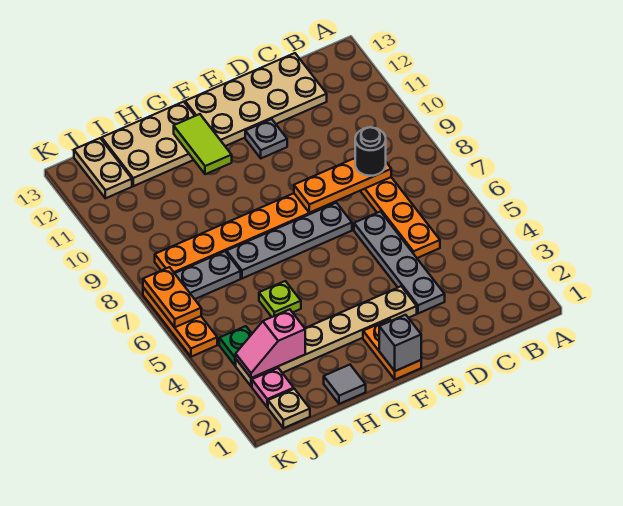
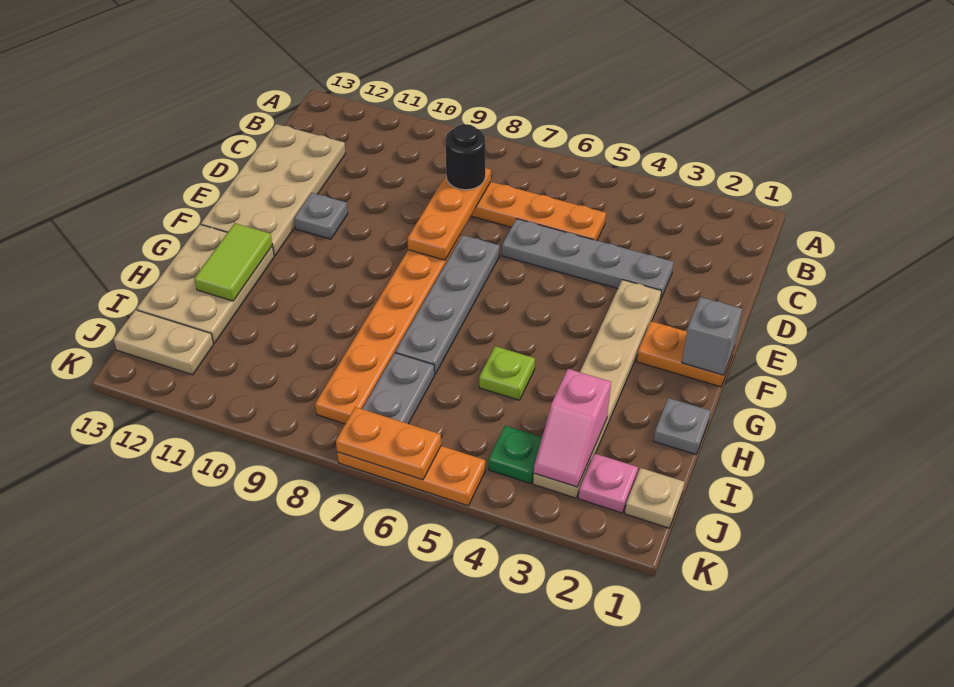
lime 1x2 tile [174,114,232,174] -> lime 1x2 tile turned to [194,223,272,301]
grey 1x1 tile [324,365,366,404] -> grey 1x1 plate [654,398,711,454]

